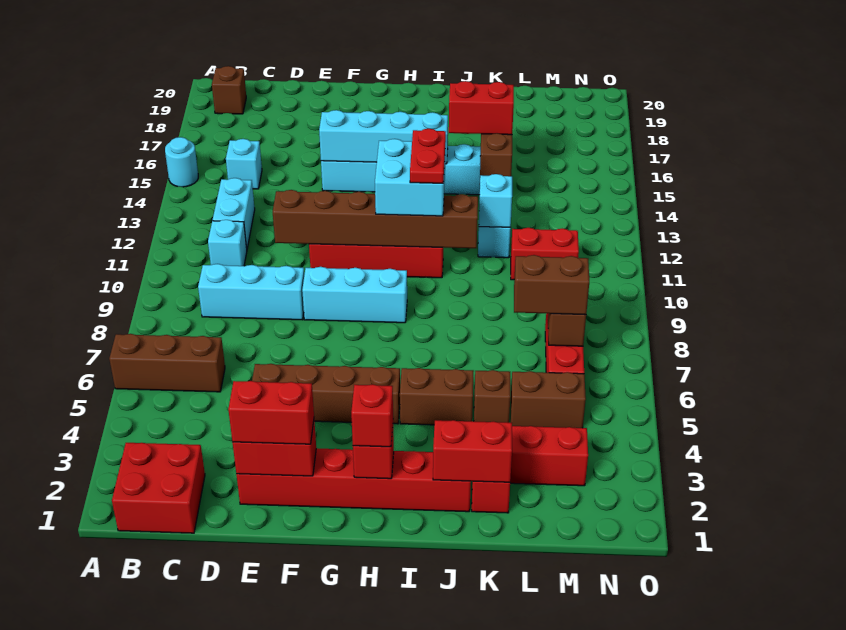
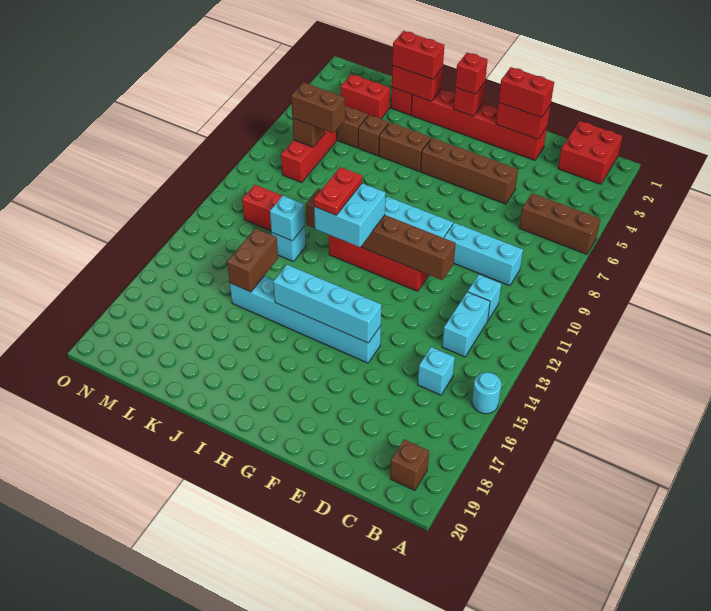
red 1x2 brick [449,81,514,135] -> red 1x2 brick moved to [392,31,444,79]

